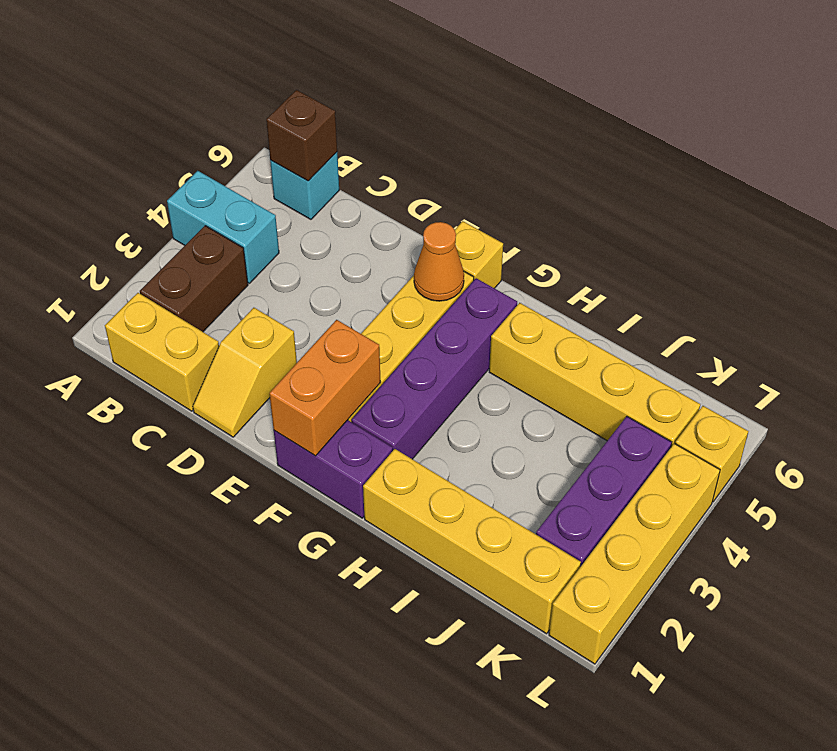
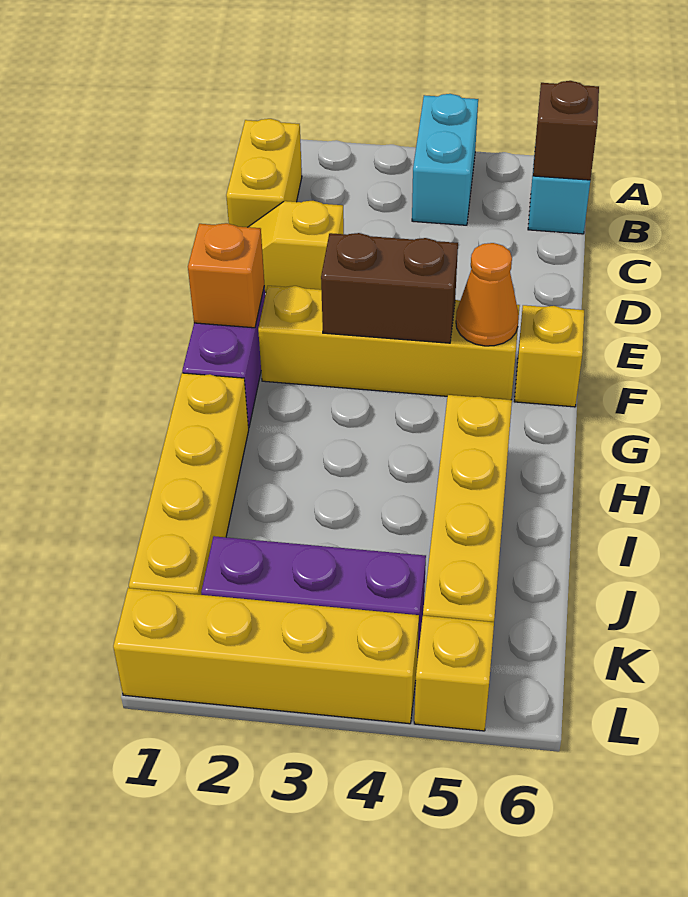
brown 1x2 brick [140,226,248,332] -> brown 1x2 brick moved to [321,233,458,343]
orange 1x2 brick [269,320,381,456] -> orange 1x1 brick [188,223,264,328]
purple 1x4 brick [352,278,517,459] -> none

